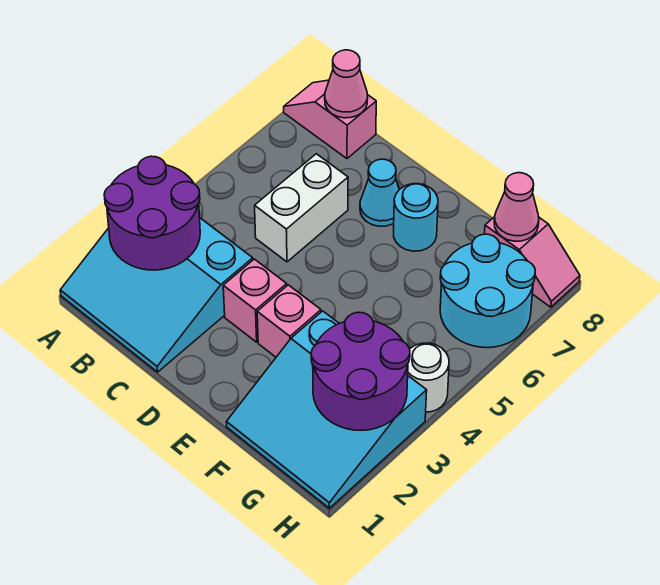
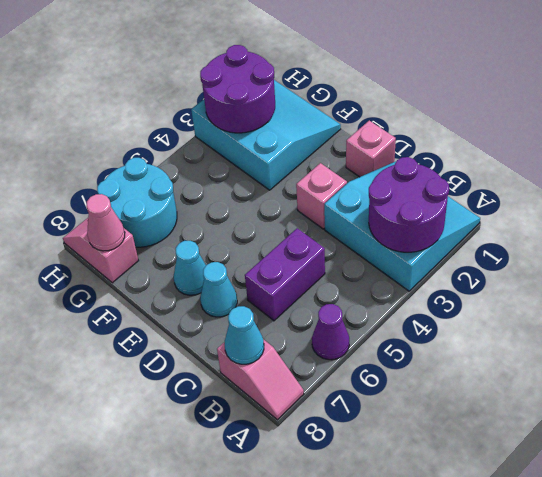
none -> purple 1x1 cone [312,304,349,360]
pink 1x1 cone [325,50,368,118] -> cyan 1x1 cone [225,306,264,364]
white 1x2 brick [255,154,348,262] -> purple 1x2 brick [245,228,325,321]
pink 1x1 brick [257,285,321,357] -> pink 1x1 brick moved to [346,121,396,177]
cyan 1x1 round brick [394,184,438,251] -> cyan 1x1 cone [174,241,206,295]
white 1x1 round brick [408,343,449,412] -> none

